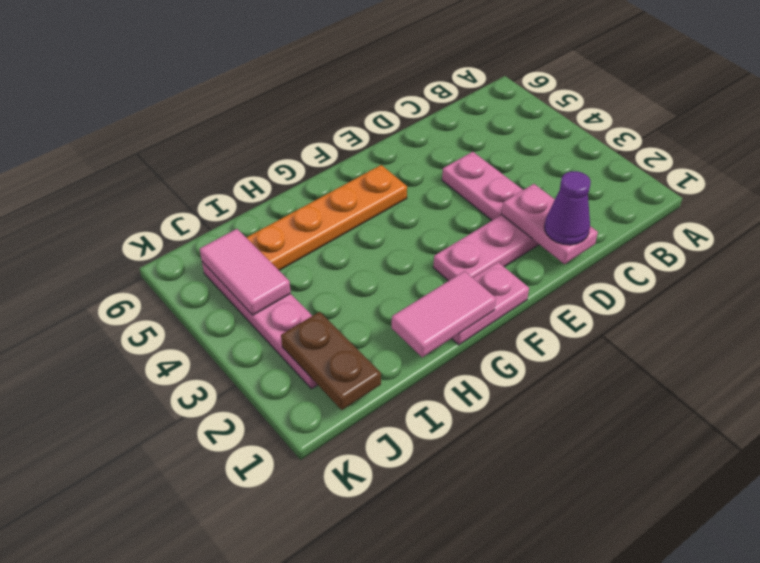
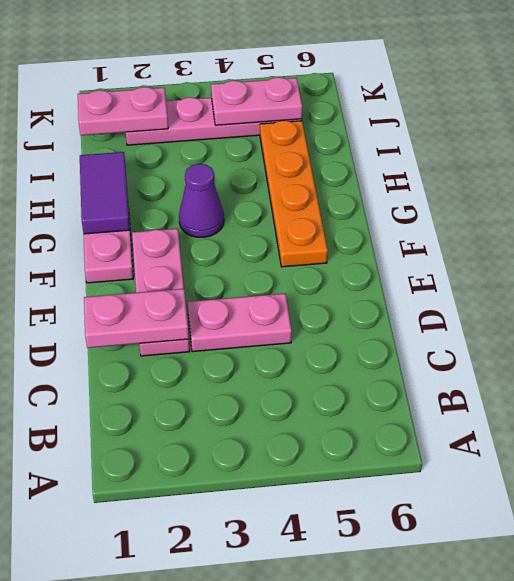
purple 1x1 cone [545,171,591,245] -> purple 1x1 cone moved to [179,164,224,237]
pink 1x2 tile [392,271,496,357] -> purple 1x2 tile [80,152,130,234]
brown 1x2 plate [281,312,381,410] -> pink 1x2 plate [78,87,168,135]
pink 1x2 tile [200,229,291,315] -> pink 1x2 plate [211,77,302,125]

